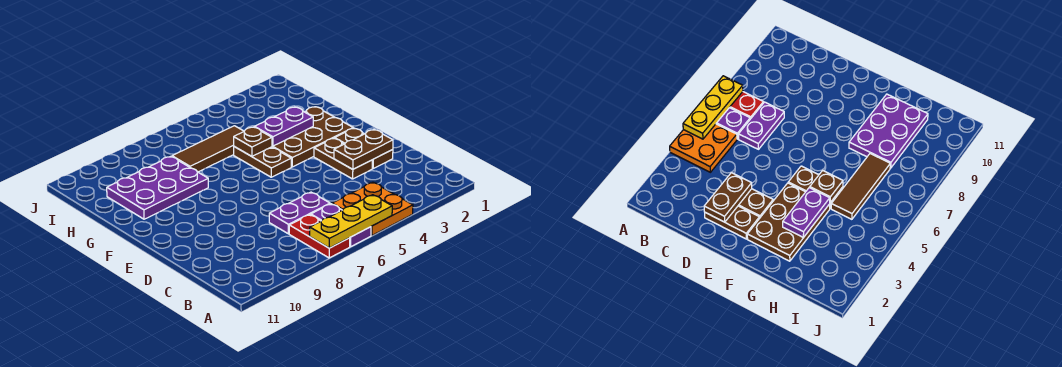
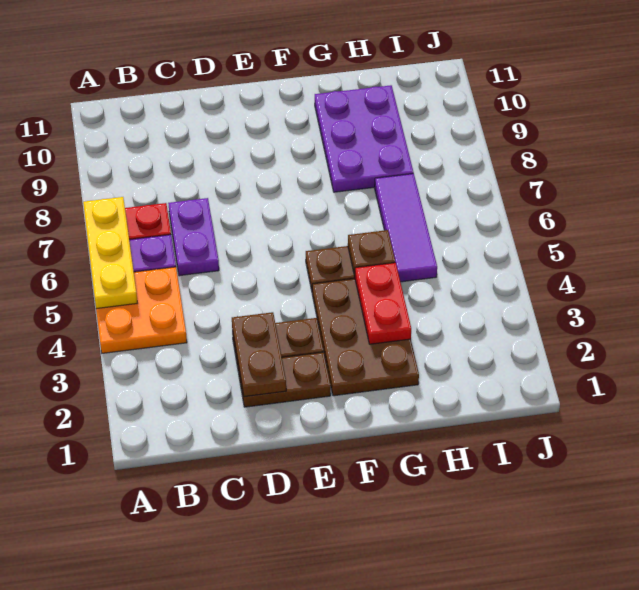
purple 1x2 plate [255,107,313,146] -> red 1x2 plate [355,263,411,344]
brown 1x3 tile [172,126,244,172] -> purple 1x3 tile [375,174,437,282]

